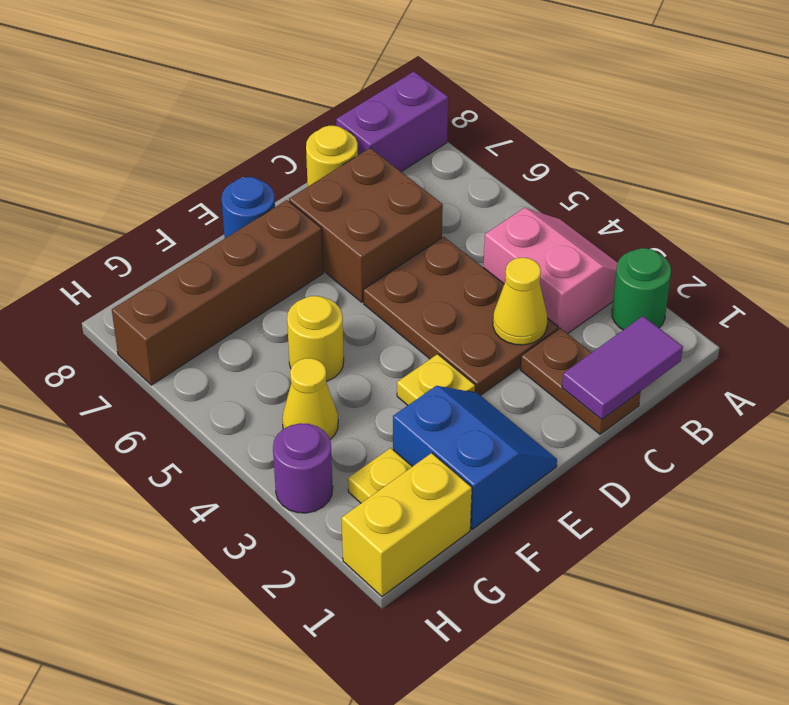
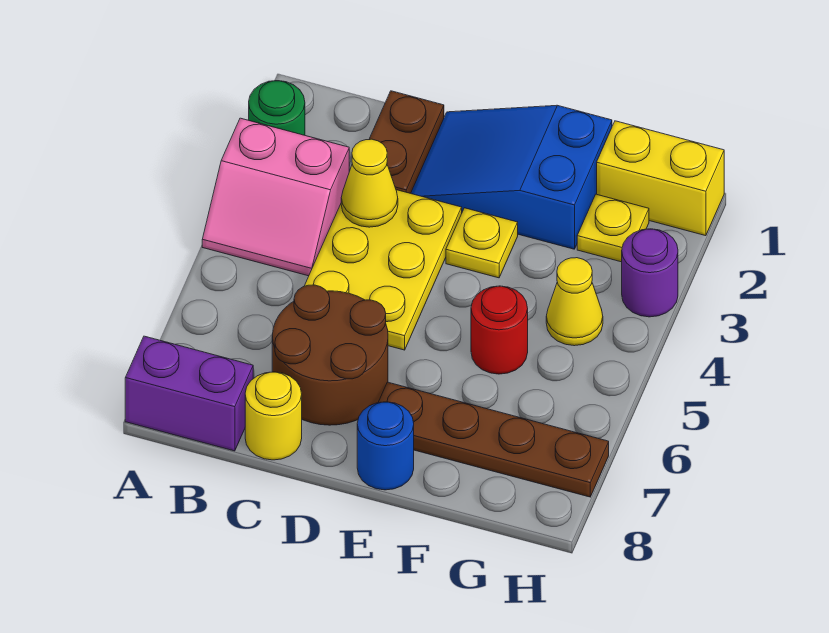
pink 2x2 slope [483,208,618,334] -> pink 2x2 slope turned to [202,118,349,276]
purple 1x2 tile [562,316,683,419] -> none
brown 2x3 plate [363,237,558,395] -> yellow 2x3 plate [305,190,462,350]
brown 2x2 brick [289,148,443,302] -> brown 2x2 round brick [272,285,388,425]
blue 2x2 slope [393,386,557,529] -> blue 2x3 slope [411,105,612,249]
brown 1x4 brick [112,200,323,385] -> brown 1x4 plate [378,382,609,497]
yellow 1x1 round brick [287,296,344,381] -> red 1x1 round brick [471,286,528,374]

